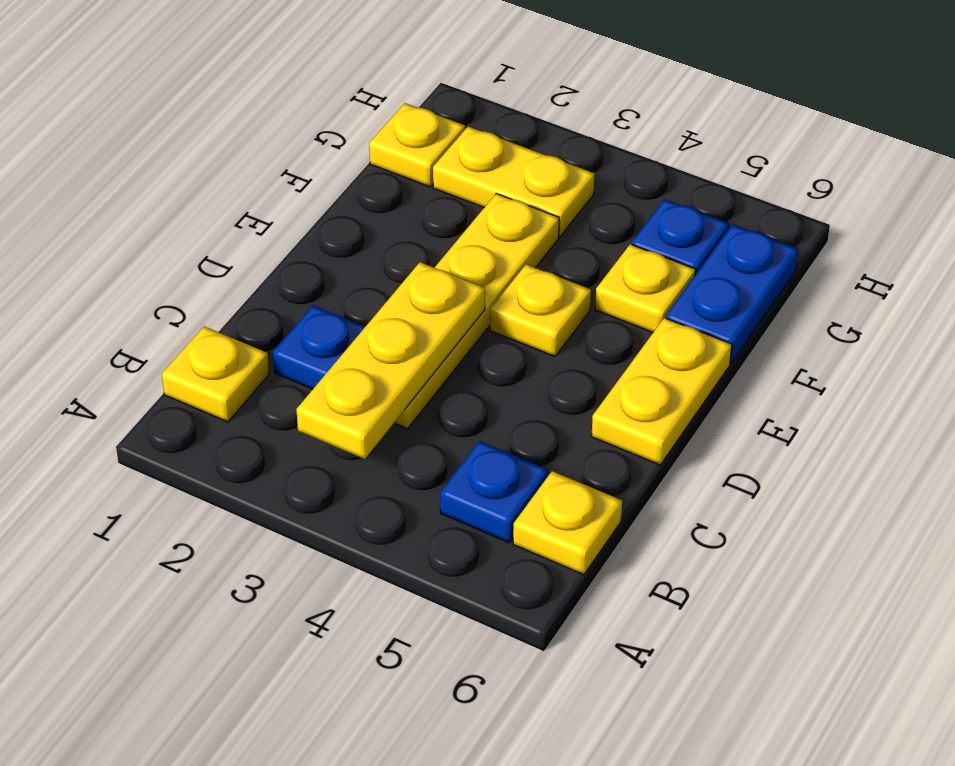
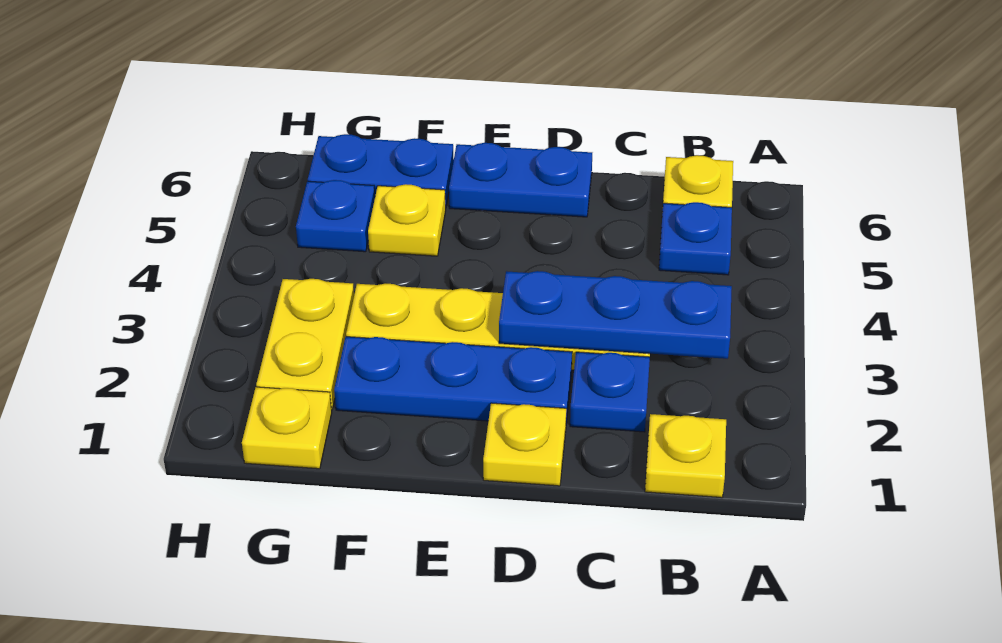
yellow 1x3 plate [296,262,485,459] -> blue 1x3 plate [499,271,732,359]
none -> blue 1x3 plate [334,337,572,423]
yellow 1x2 plate [592,318,732,465] -> blue 1x2 plate [449,143,592,217]
yellow 1x1 plate [490,264,591,356] -> yellow 1x1 plate moved to [483,403,566,486]

